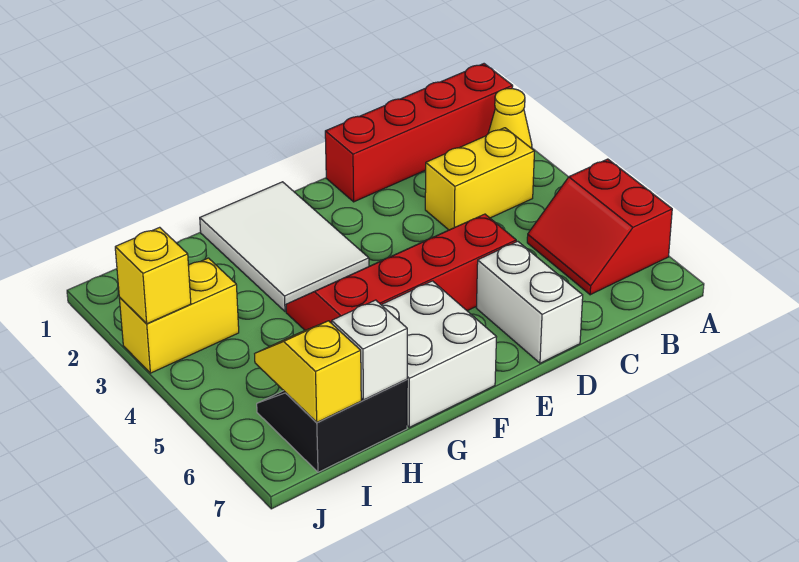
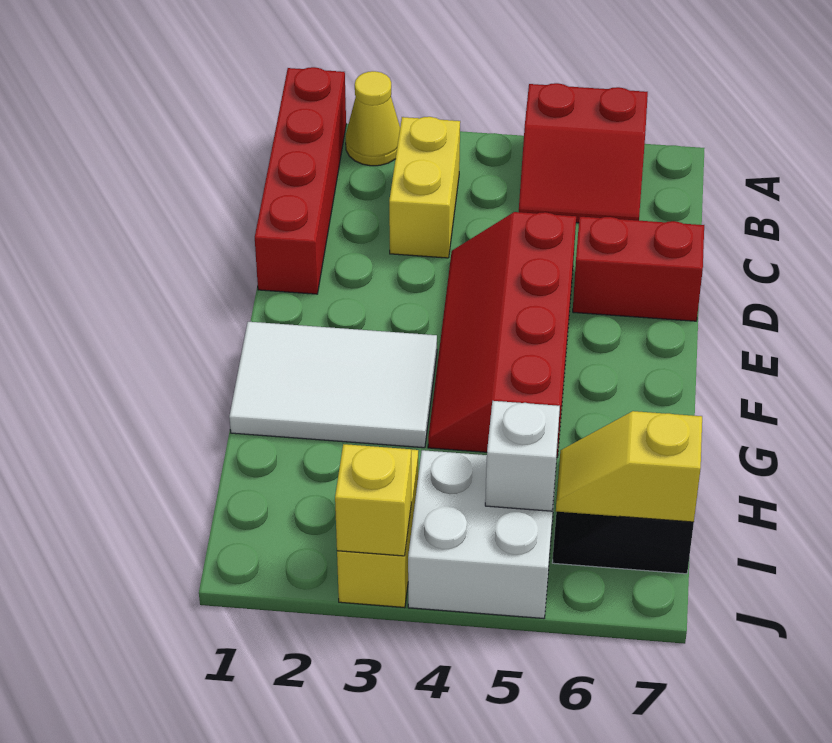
white 1x2 brick [477,241,583,363] -> red 1x2 brick [573,217,704,321]
white 2x2 brick [382,281,496,427] -> white 2x2 brick moved to [408,450,556,619]
white 1x1 brick [332,300,407,400] -> white 1x1 brick moved to [485,401,560,511]

